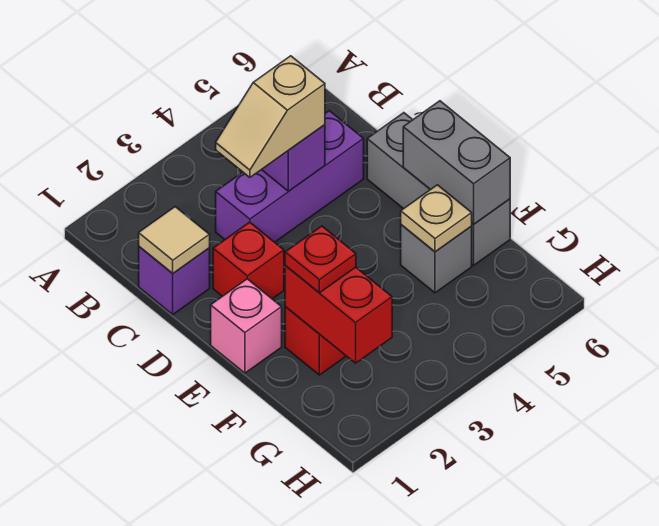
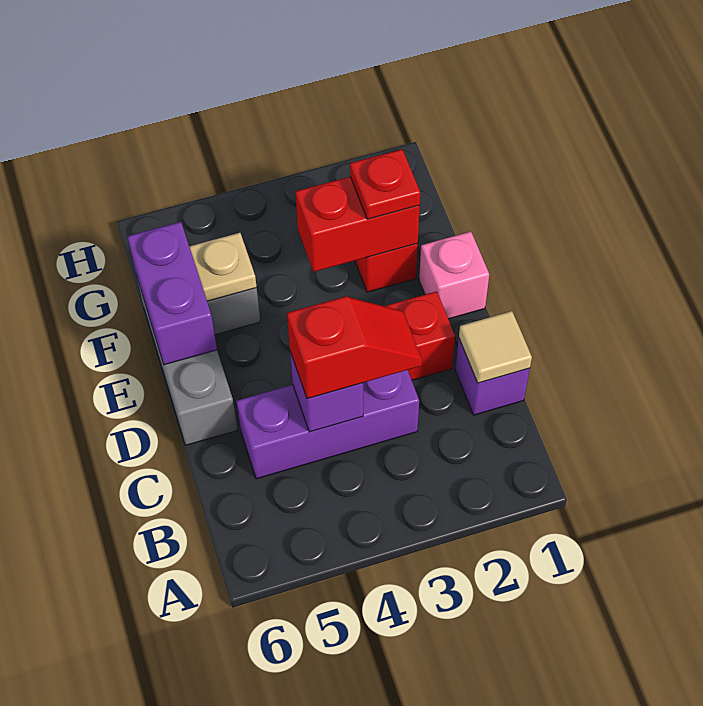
tan 1x2 slope [216,56,325,177] -> red 1x2 slope [287,296,422,399]
grey 1x2 brick [403,101,510,225] -> purple 1x2 brick [127,222,217,365]
red 1x2 brick [285,266,392,363] -> red 1x2 brick turned to [295,177,420,272]

